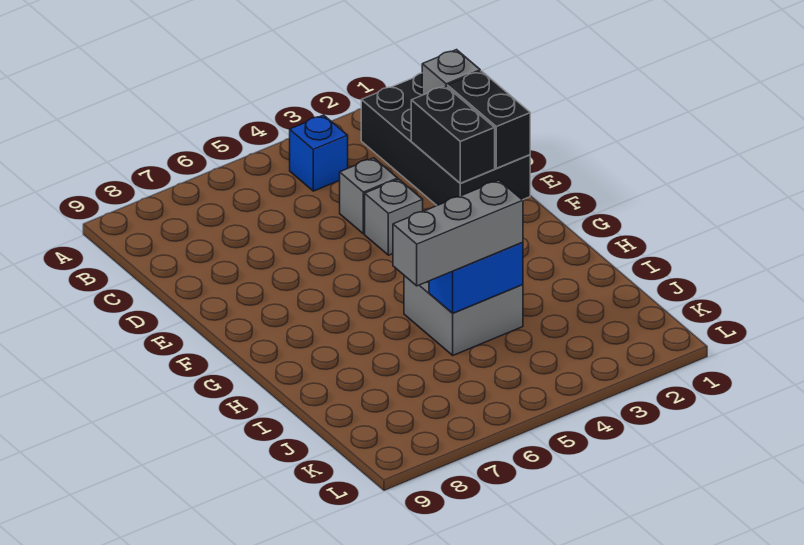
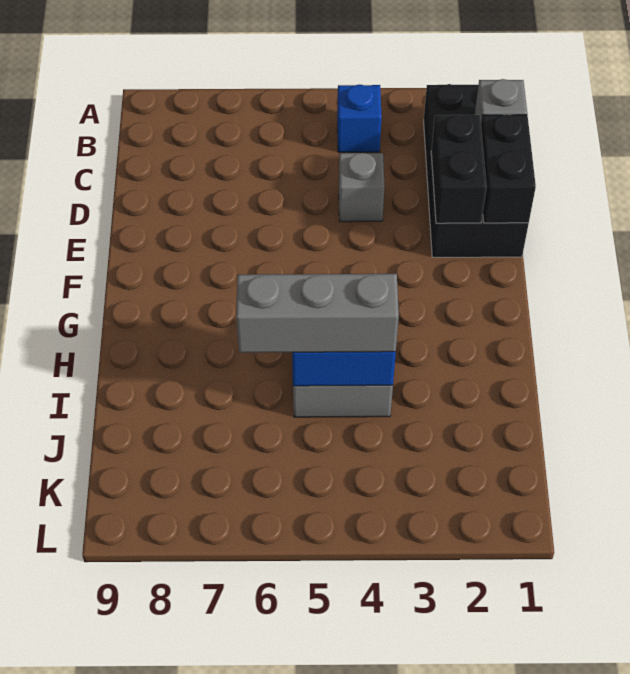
grey 1x1 brick [365,179,423,255] -> none

